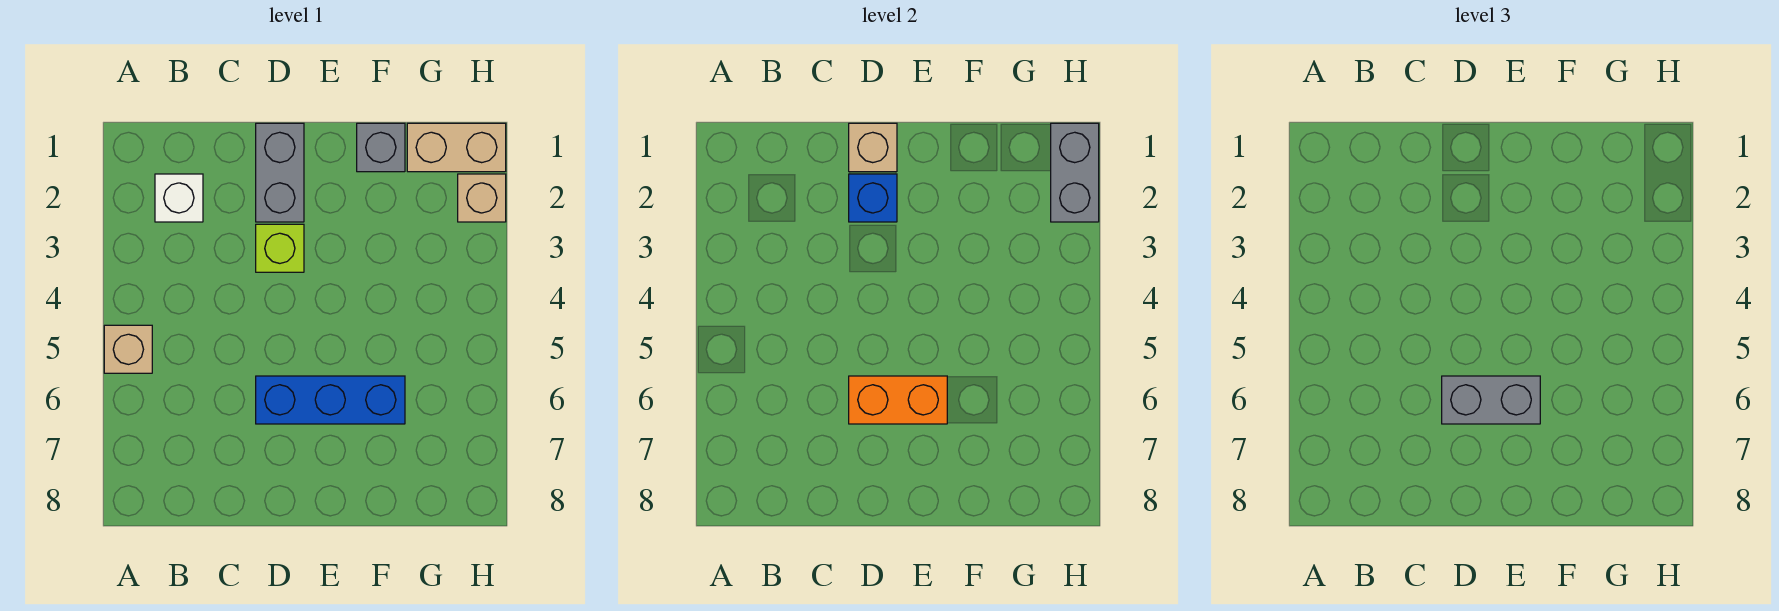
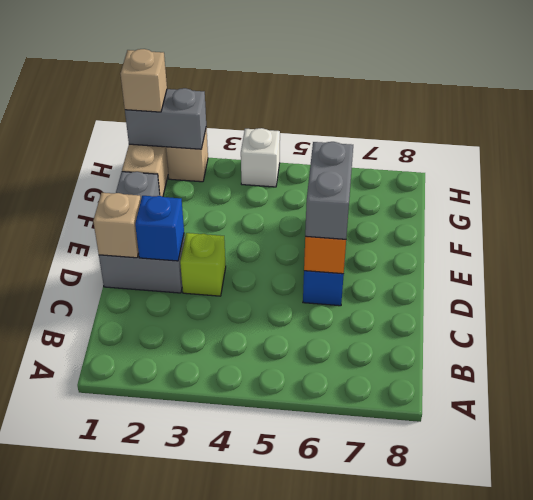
tan 1x1 brick [104,325,152,373] -> tan 1x1 brick moved to [120,49,167,112]
white 1x1 brick [155,174,203,222] -> white 1x1 brick moved to [241,128,280,187]

